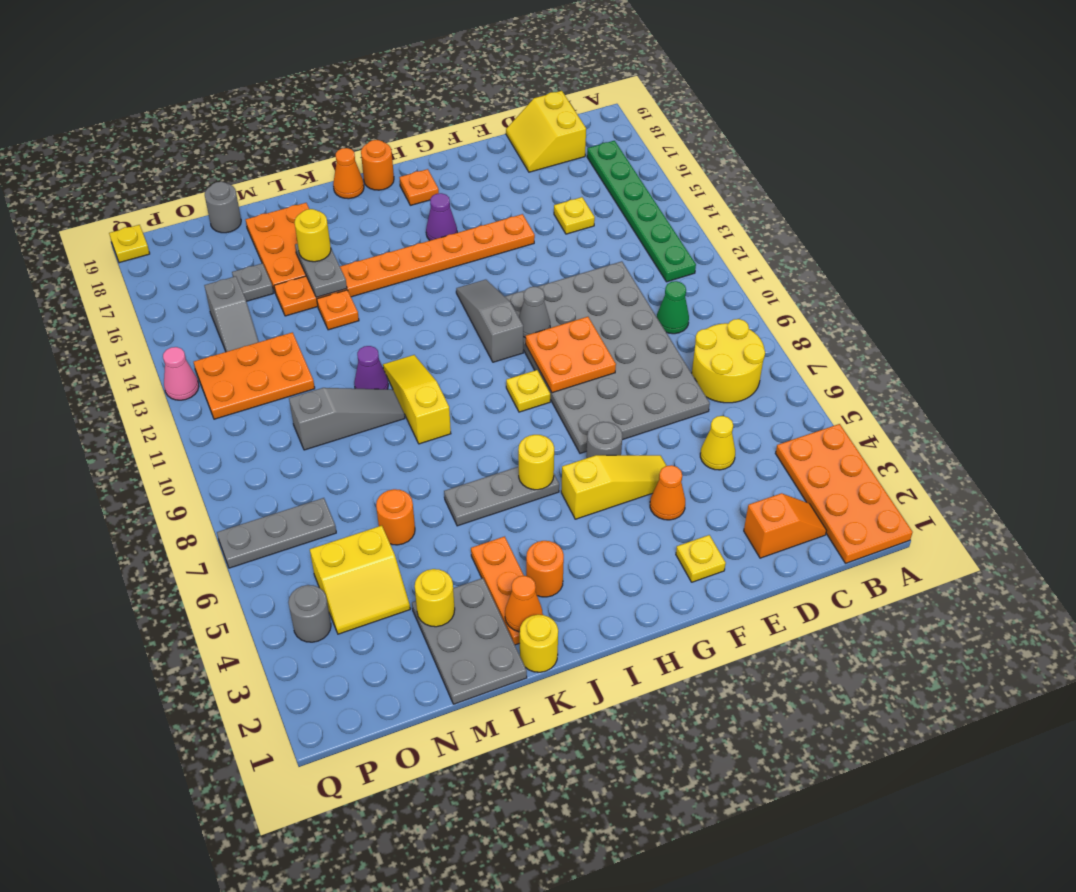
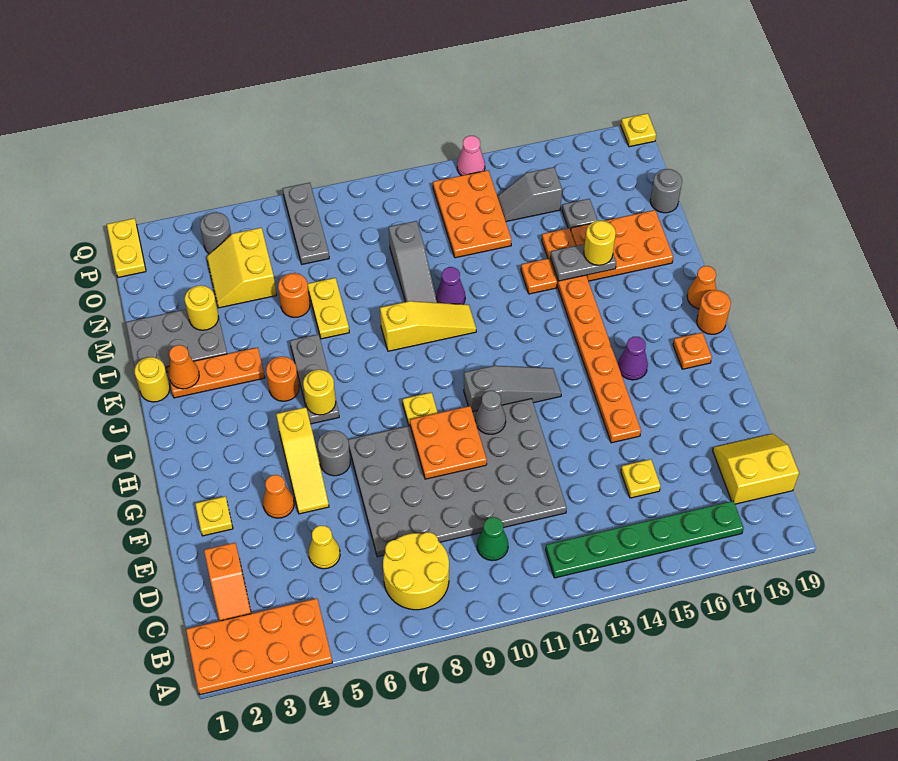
orange 1x1 round brick [526,541,564,597] -> orange 1x1 round brick moved to [266,356,299,401]
none -> yellow 1x2 plate [308,278,349,339]
none -> yellow 1x2 plate [107,218,146,277]

